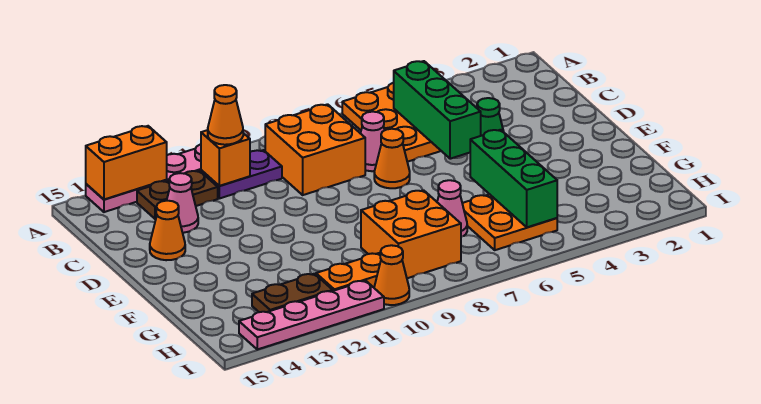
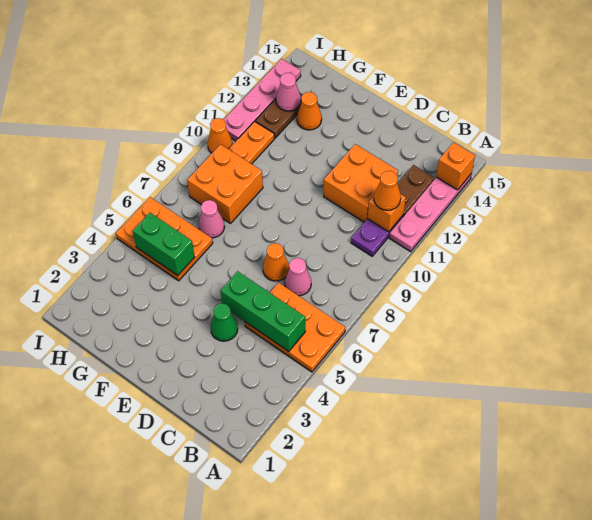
orange 1x2 brick [86,126,167,200] -> orange 1x1 brick [436,142,475,190]
orange 2x2 brick [265,104,365,195] -> orange 2x2 brick moved to [324,144,398,222]
pink 1x1 cone [167,173,198,233] -> pink 1x1 cone moved to [276,73,301,111]
orange 1x1 cone [150,201,185,260] -> orange 1x1 cone moved to [297,92,322,130]
green 1x3 brick [470,130,557,227] -> green 1x2 brick [133,213,195,276]
orange 2x2 plate [462,194,557,250] -> orange 2x3 plate [116,197,213,281]

